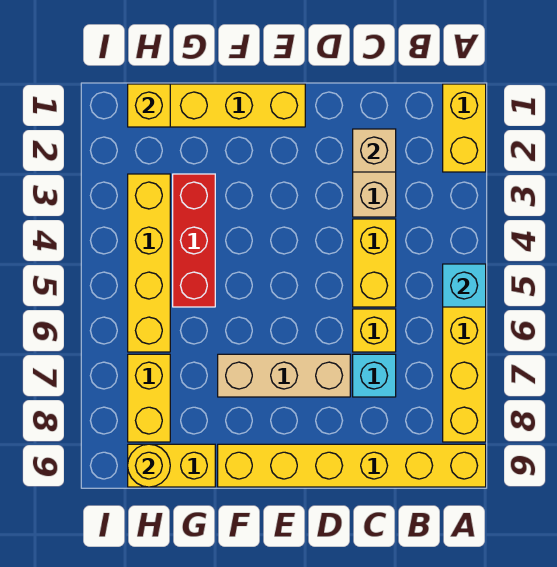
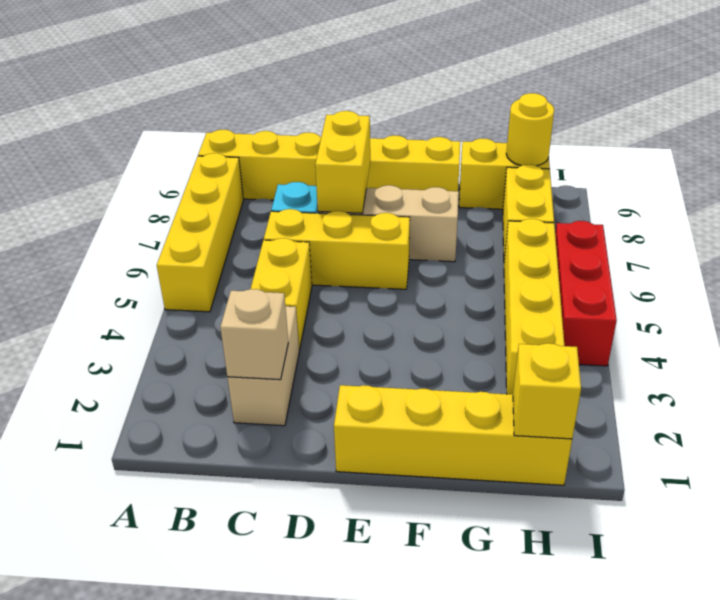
yellow 1x2 brick [443,84,486,172] -> yellow 1x2 brick moved to [315,111,370,213]
cyan 1x1 brick [443,264,486,307] -> none
yellow 1x1 brick [353,309,396,352] -> yellow 1x3 brick [264,209,410,289]
red 1x3 brick [173,174,215,307] -> red 1x3 brick moved to [555,221,617,366]

